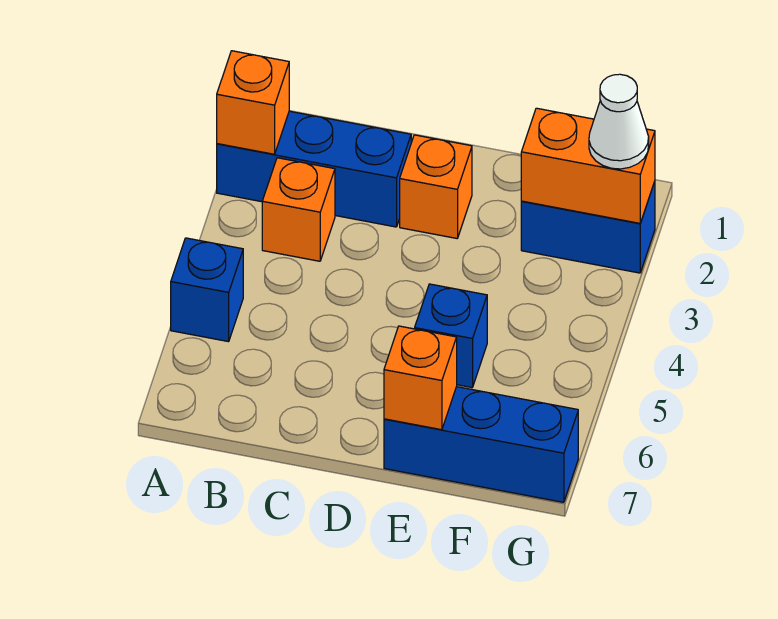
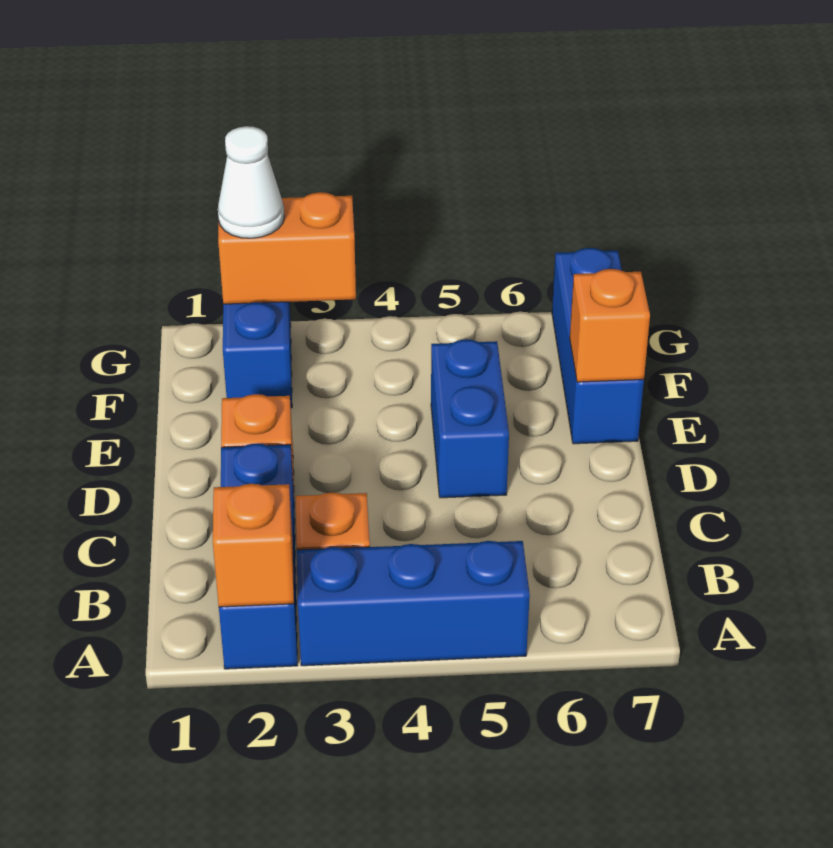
blue 1x1 brick [171,238,243,342] -> blue 1x3 brick [297,541,530,666]
blue 1x1 brick [415,284,487,388] -> blue 1x2 brick [431,339,509,498]
orange 1x2 brick [521,108,655,223] -> orange 1x2 brick turned to [218,192,356,304]

